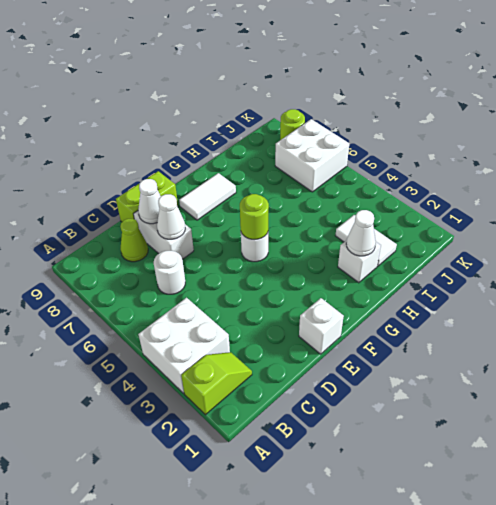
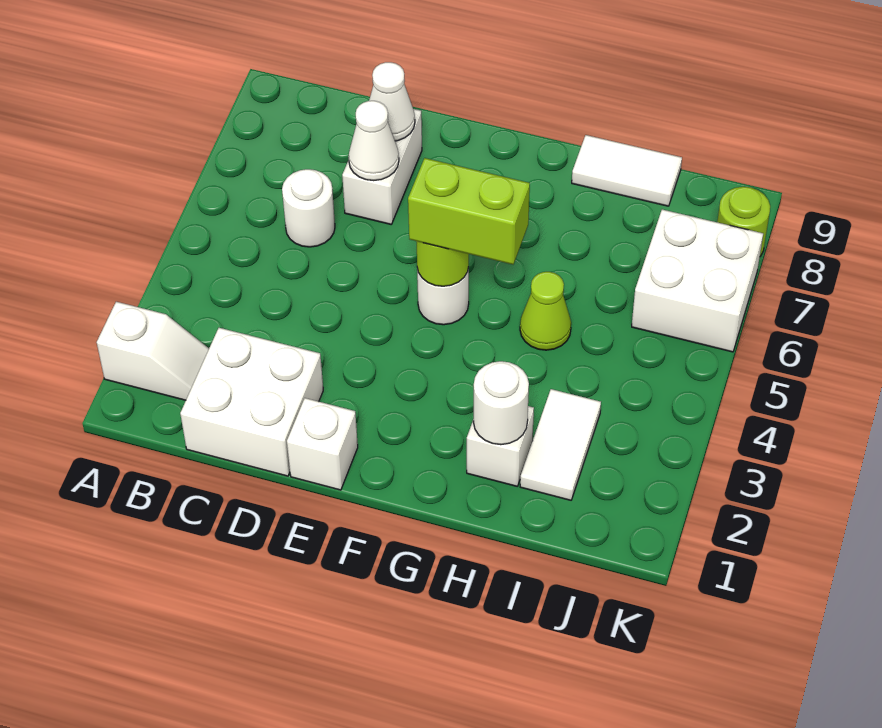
lime 1x2 slope [181,352,252,415] -> white 1x2 slope [97,302,209,400]
white 2x2 brick [138,298,230,393] -> white 2x2 brick moved to [180,328,323,476]
lime 1x1 cone [120,219,148,262] -> lime 1x1 cone moved to [520,272,571,350]
lime 1x2 brick [116,171,178,222] -> lime 1x2 brick moved to [408,158,530,264]
white 1x2 tile [179,173,236,220] -> white 1x2 tile moved to [572,135,682,206]
white 1x1 cone [346,210,376,256] -> white 1x1 round brick [473,361,529,445]

